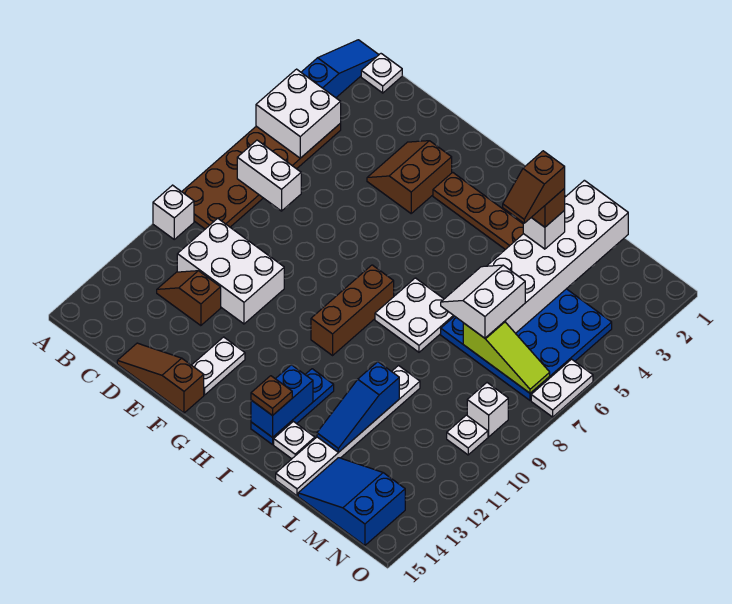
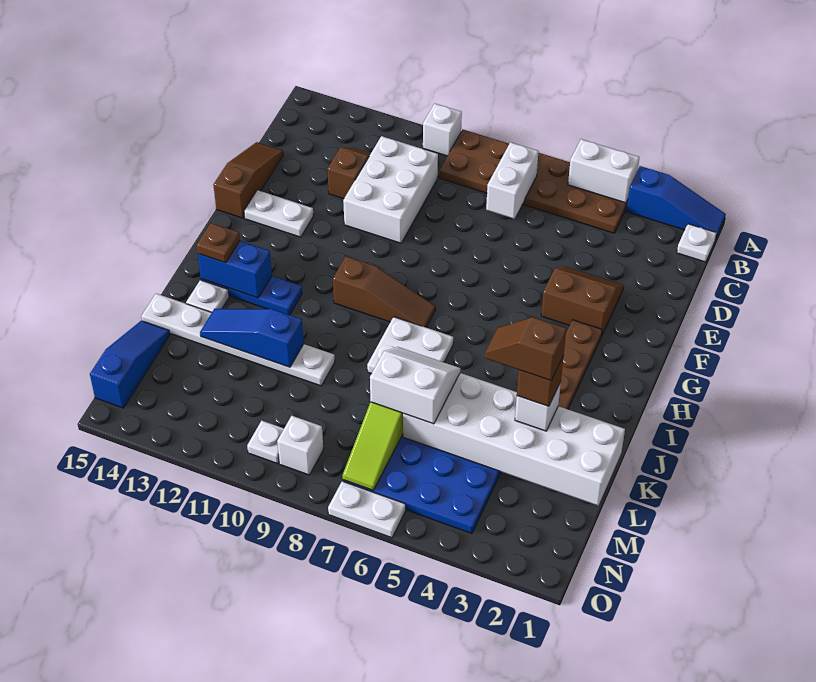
white 2x2 brick [256,69,341,158] -> white 1x2 brick [568,139,639,203]
brown 1x3 brick [311,265,394,355] -> brown 1x3 slope [333,256,435,327]
blue 2x3 slope [298,458,405,545] -> blue 1x3 slope [90,321,170,408]

